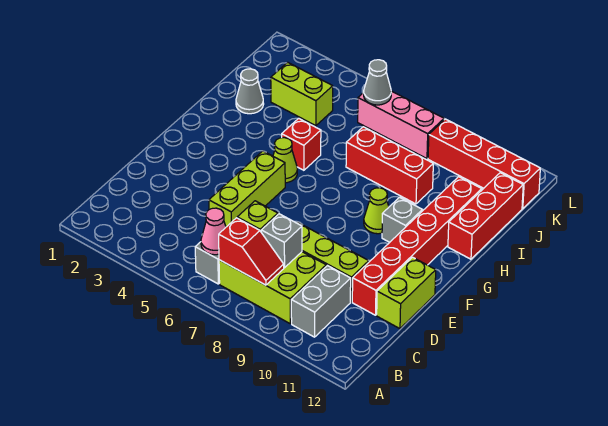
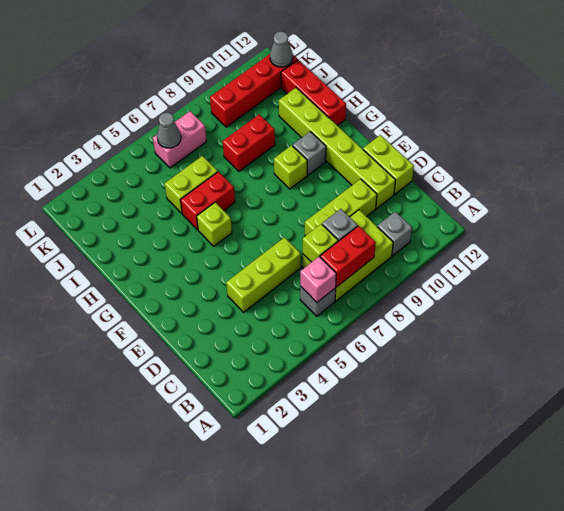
pink 1x1 cone [201,208,226,255] -> pink 1x1 brick [300,257,336,302]
red 1x2 slope [219,218,284,285] -> red 1x2 brick [320,226,376,287]
grey 1x2 brick [291,266,351,337] -> grey 1x1 brick [377,212,412,256]
lime 1x3 brick [209,151,285,227] -> lime 1x3 brick turned to [226,237,301,312]
red 1x6 brick [352,177,482,315] -> lime 1x6 brick [279,88,396,208]
lime 1x1 cone [273,138,297,183] -> lime 1x1 brick [197,202,232,246]
lime 1x1 cone [364,188,389,234] -> lime 1x1 brick [274,145,307,189]
red 1x1 brick [282,118,321,170] -> red 1x2 brick [180,172,235,230]
grey 1x1 cone [236,69,264,114] -> grey 1x1 cone moved to [270,31,293,67]
red 1x3 brick [346,127,433,204] -> red 1x2 brick [223,115,275,171]
lime 1x2 brick [271,62,333,126] -> lime 1x2 brick moved to [165,156,218,214]
pink 1x3 brick [358,91,444,159] -> pink 1x2 brick [153,111,207,168]

